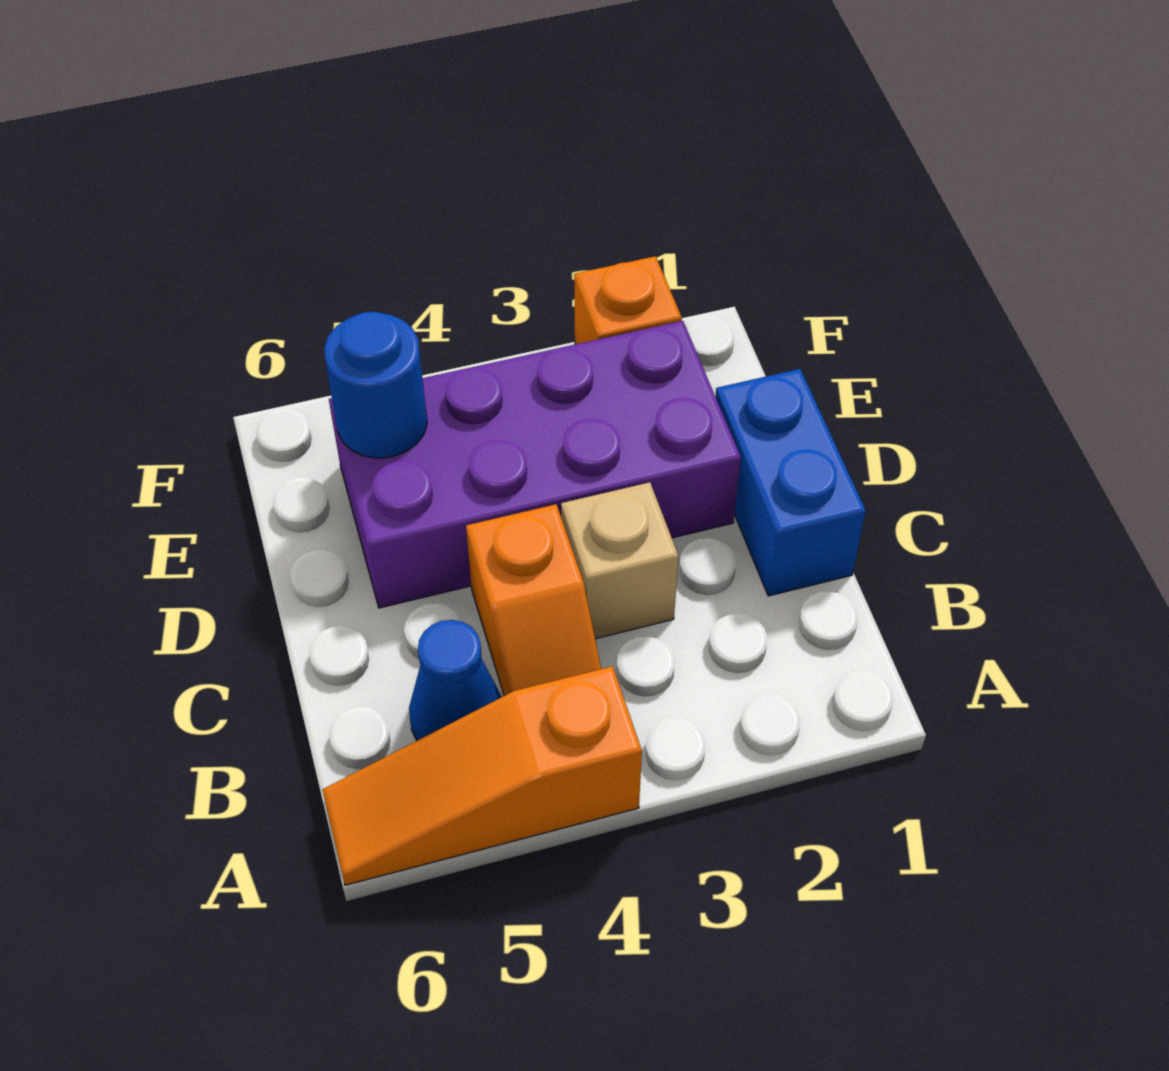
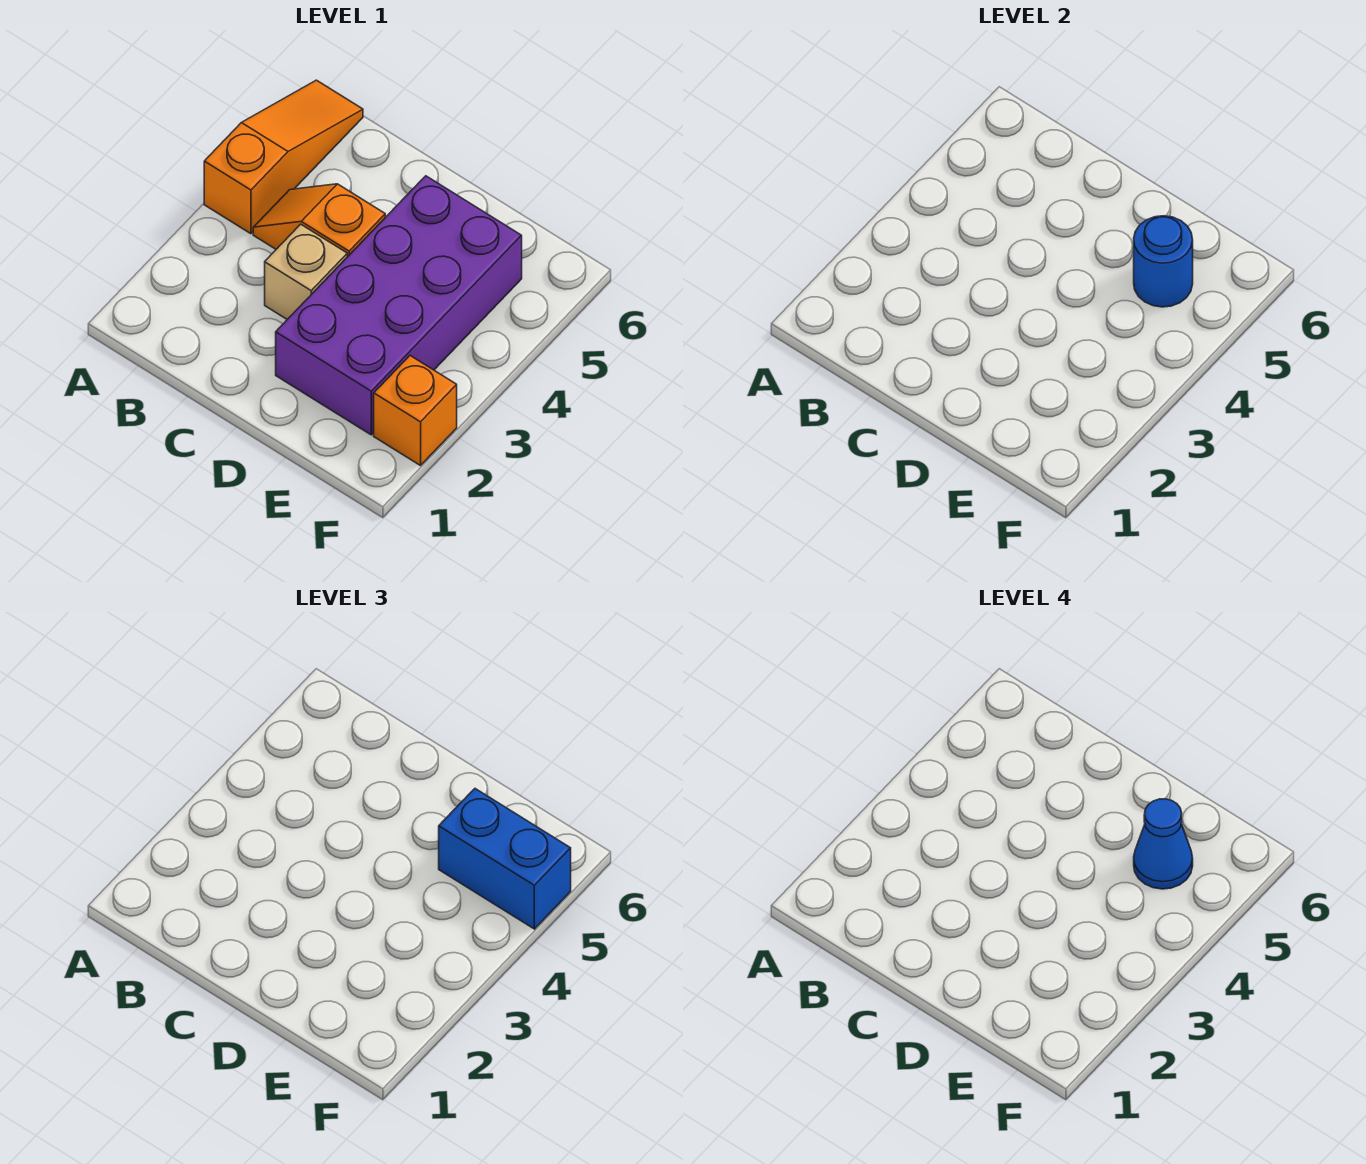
blue 1x1 cone [409,620,501,741] -> blue 1x1 cone moved to [1134,799,1193,889]
blue 1x2 brick [715,369,866,596] -> blue 1x2 brick moved to [439,789,571,929]

